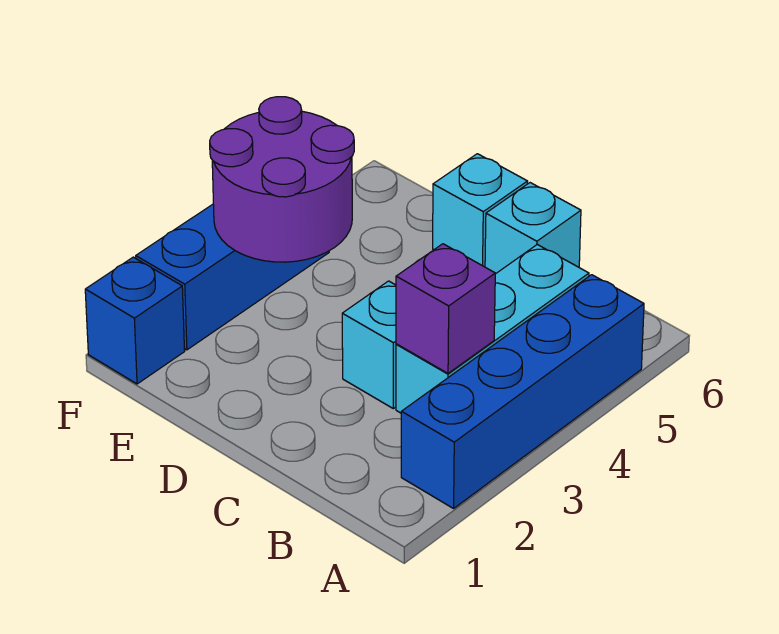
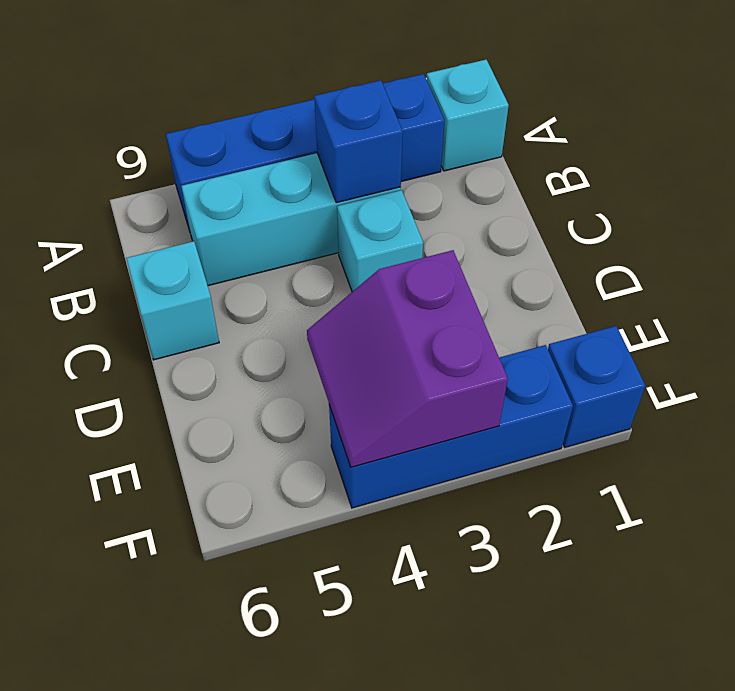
purple 1x1 brick [396,244,495,373] -> blue 1x1 brick [314,80,403,203]
cyan 1x1 brick [433,154,528,267] -> cyan 1x1 brick moved to [427,60,509,171]
purple 2x2 round brick [210,97,354,262] -> purple 2x2 slope [307,250,508,467]

